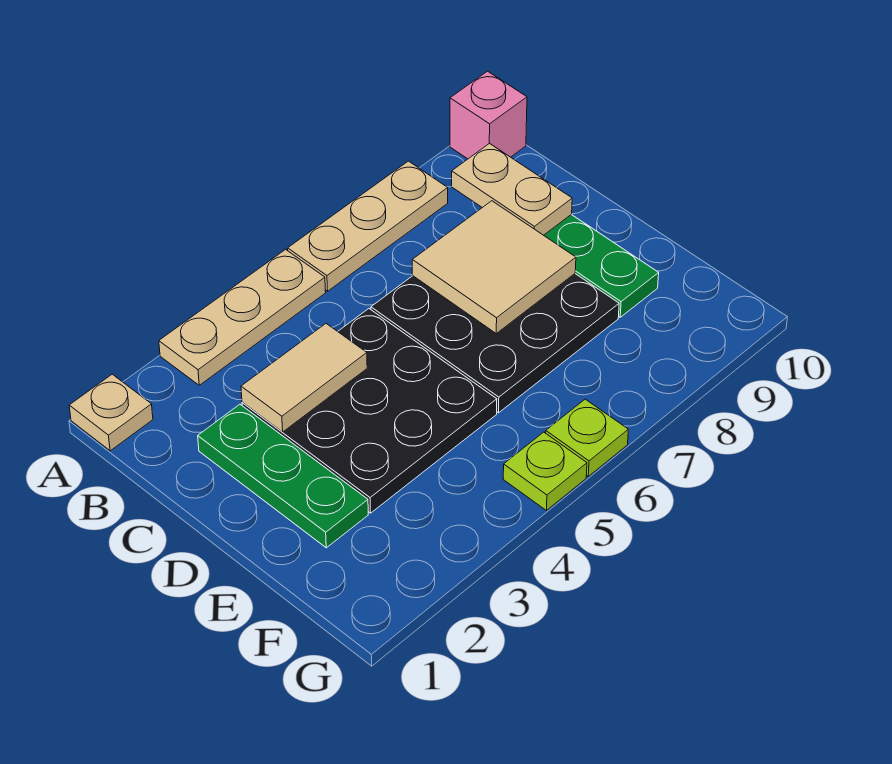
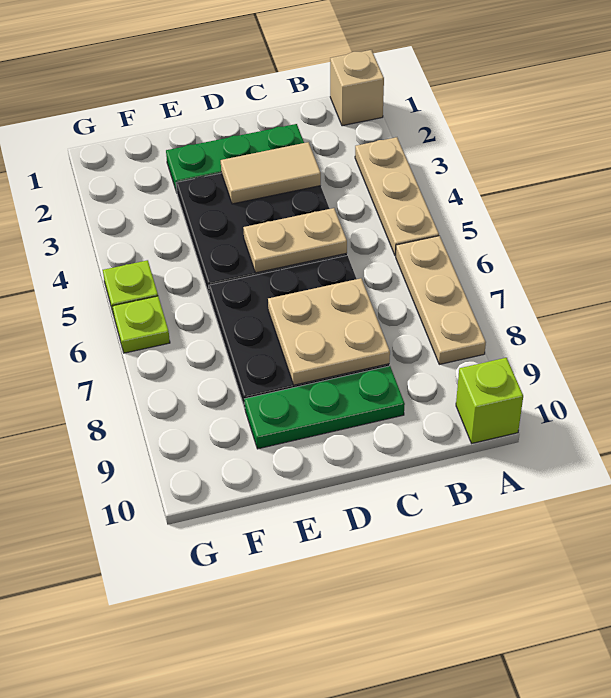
tan 1x1 plate [69,374,153,451] -> tan 1x1 brick [330,50,384,126]
pink 1x1 brick [450,71,527,159] -> lime 1x1 brick [456,358,523,443]
tan 1x2 plate [452,143,572,235] -> tan 1x2 plate moved to [243,208,347,273]
tan 1x2 tile [241,324,367,432] -> tan 1x2 tile turned to [221,142,321,204]
tan 2x2 tile [412,201,576,333] -> tan 2x2 plate [268,278,390,385]

